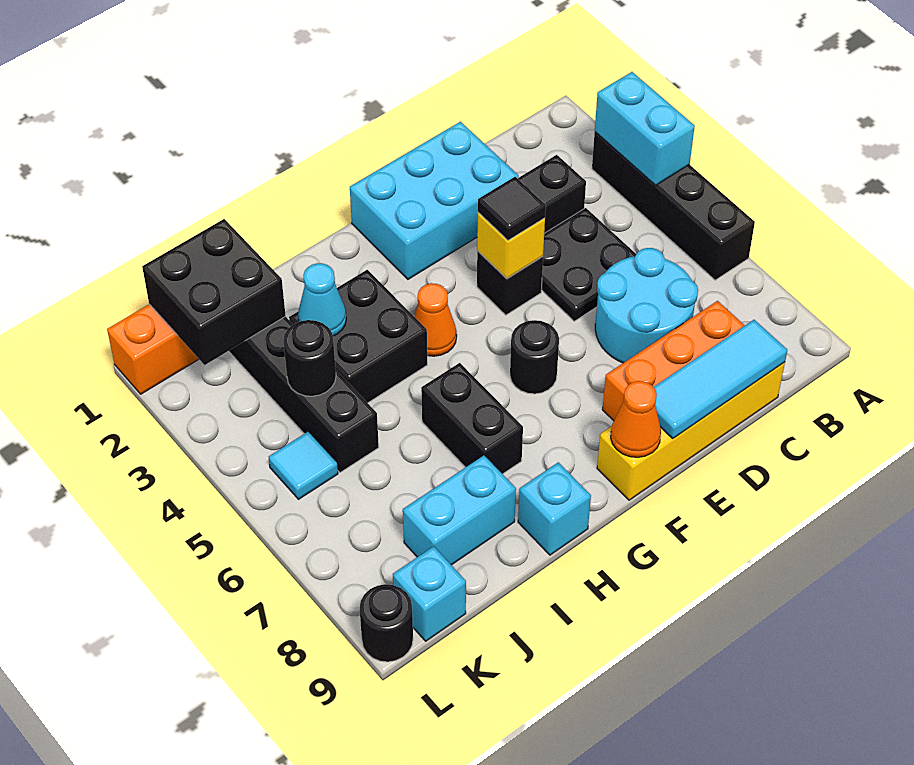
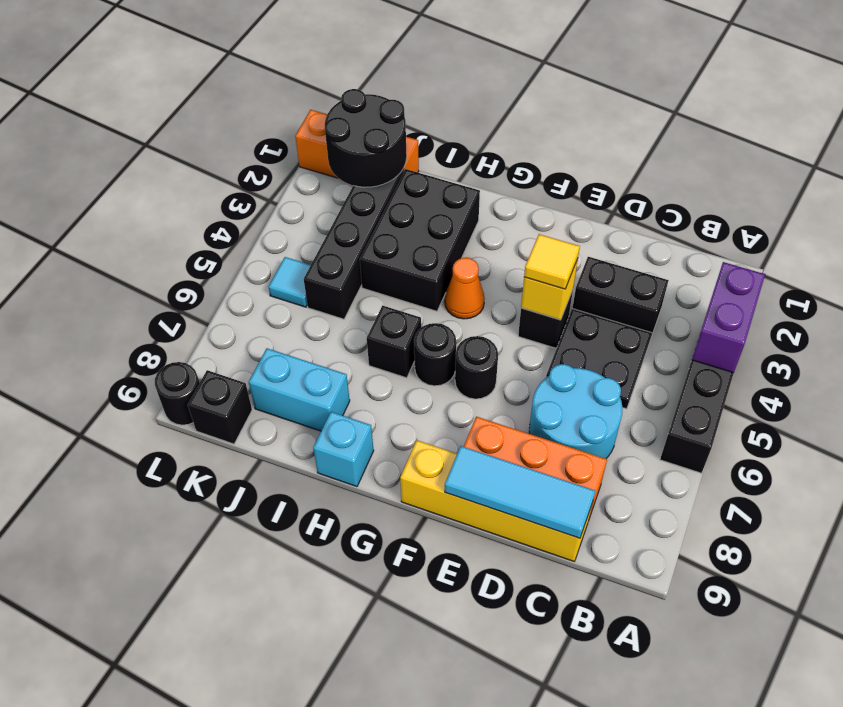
cyan 1x2 brick [595,72,695,185] -> purple 1x2 brick [692,262,765,373]
cyan 2x3 brick [350,122,519,279] -> none
black 1x1 tile [478,177,546,240] -> yellow 1x1 tile [524,234,580,289]
orange 1x1 cone [611,381,661,457] -> none
black 2x2 brick [289,270,427,403] -> black 2x3 brick [360,169,480,311]
black 1x2 brick [421,363,523,474] -> black 1x1 brick [367,306,421,378]
cyan 1x1 cone [298,263,346,336] -> none
black 2x2 brick [142,219,286,365] -> black 2x2 round brick [325,89,407,187]
black 1x1 round brick [283,320,336,396] -> black 1x1 round brick moved to [414,323,456,386]
cyan 1x1 brick [393,546,466,641] -> black 1x1 brick [188,370,252,444]

